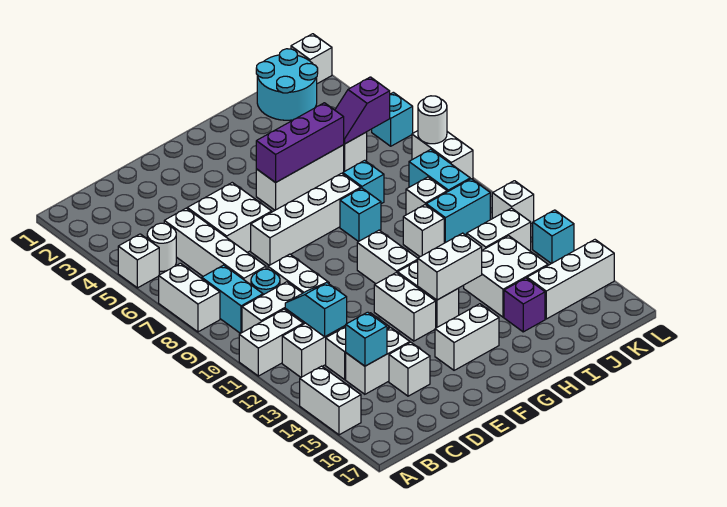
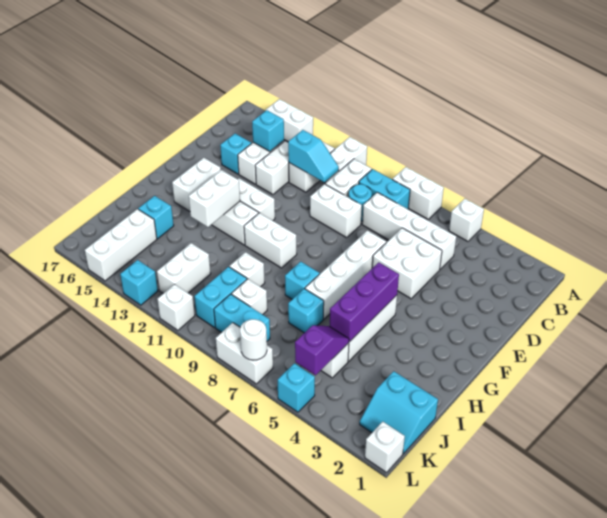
white 1x1 round brick [147,223,176,271] -> none
white 1x1 brick [389,342,430,396] -> cyan 1x1 brick [220,134,252,174]
white 2x2 brick [464,236,548,317] -> none
purple 1x1 brick [504,278,545,332] -> cyan 1x1 brick [138,196,174,239]
cyan 2x2 round brick [256,49,318,120] -> cyan 2x2 slope [360,371,438,454]

